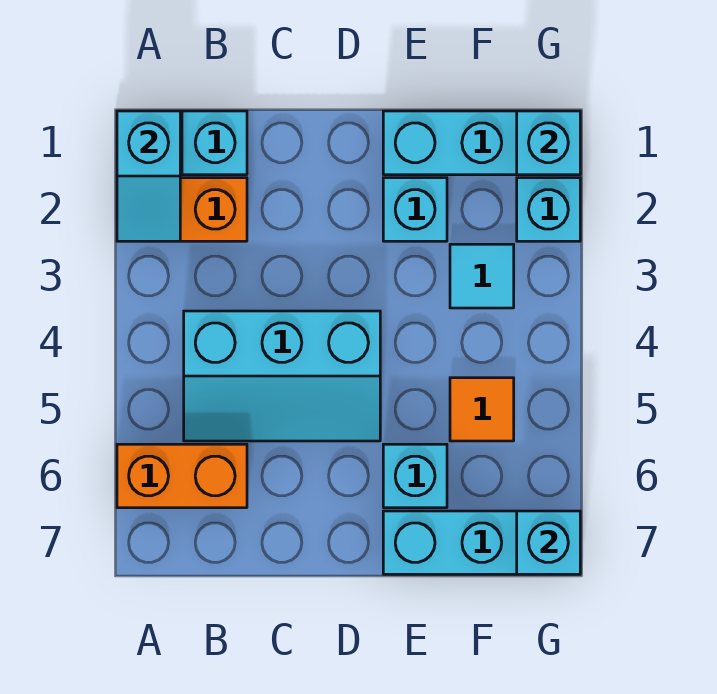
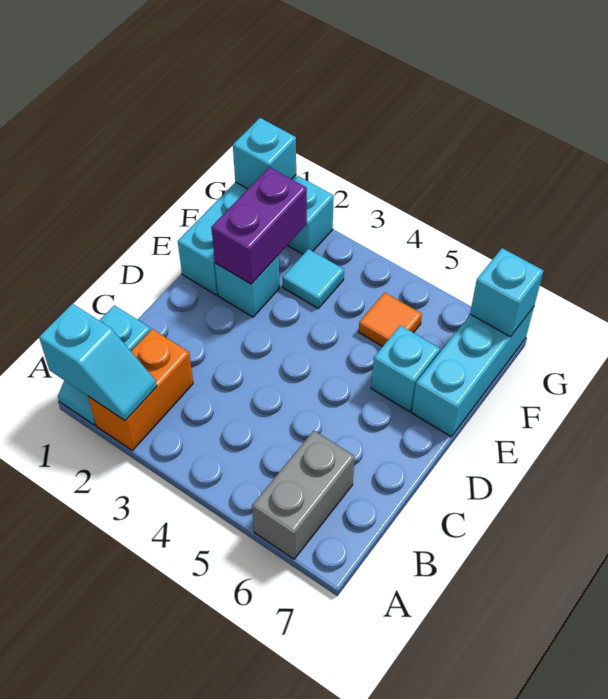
orange 1x2 brick [117,444,247,508] -> grey 1x2 brick [252,431,355,559]
cyan 2x3 slope [184,311,380,441] -> none
none -> purple 1x2 brick [211,167,307,284]

